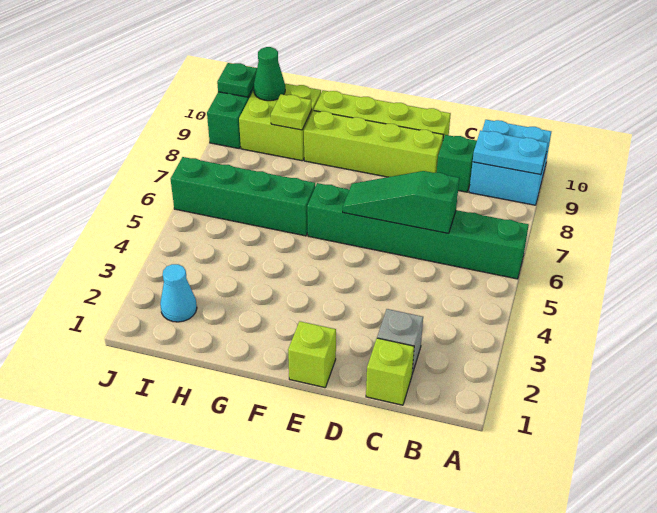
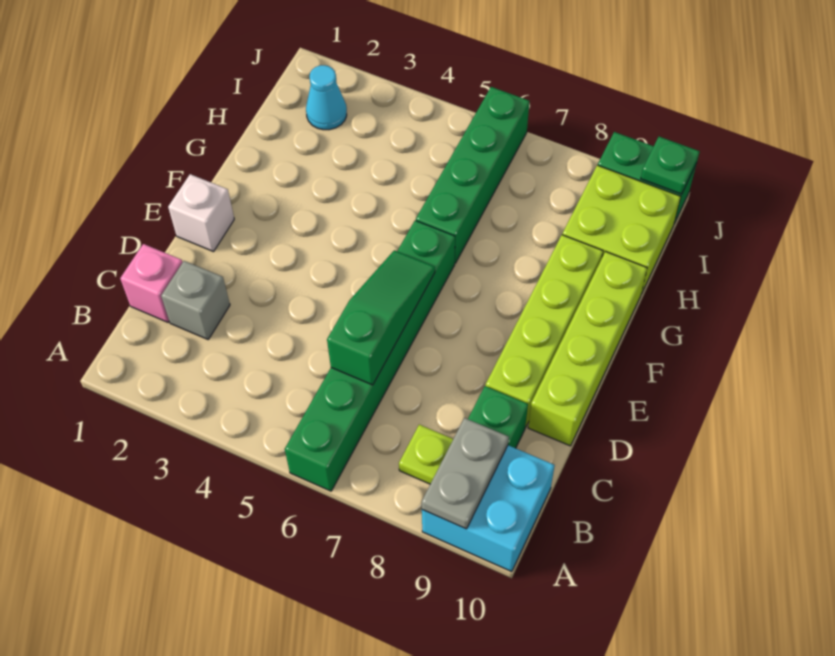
cyan 1x2 plate [473,130,548,175] -> grey 1x2 plate [422,418,509,529]
lime 1x1 brick [366,338,414,405] -> pink 1x1 brick [120,244,183,322]
lime 1x1 brick [288,321,336,388] -> white 1x1 brick [168,174,234,252]
lime 1x1 plate [271,94,312,130] -> lime 1x1 plate moved to [399,425,453,484]
green 1x1 cone [253,47,285,101] -> none

